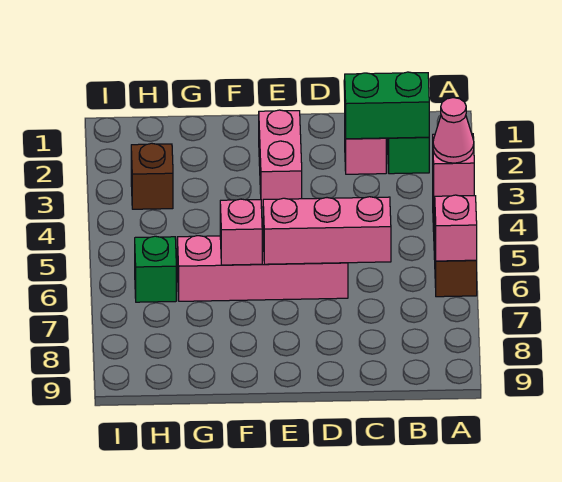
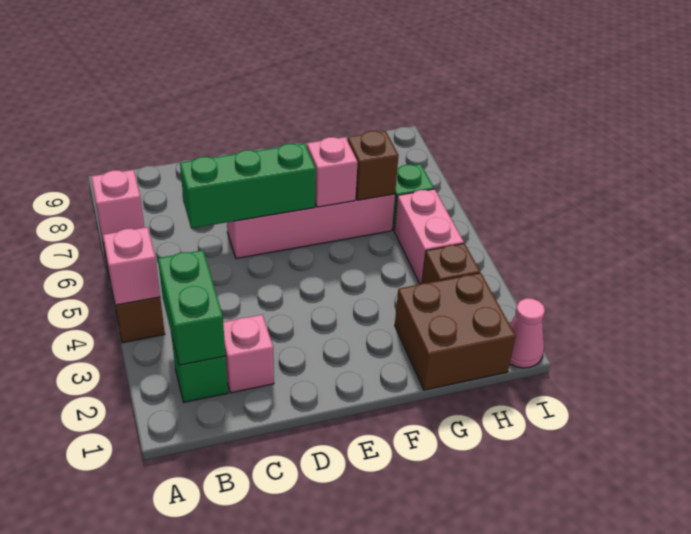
pink 1x1 cone [433,98,474,163] -> pink 1x1 cone moved to [510,298,545,368]
green 1x2 brick [345,72,429,139] -> green 1x2 brick turned to [158,250,225,365]
pink 1x3 brick [263,197,391,264] -> green 1x3 brick [180,143,316,228]
pink 1x2 brick [259,110,302,207] -> pink 1x2 brick moved to [394,189,464,284]
none -> brown 2x2 brick [395,273,516,390]
none -> brown 1x1 brick [347,131,399,200]

